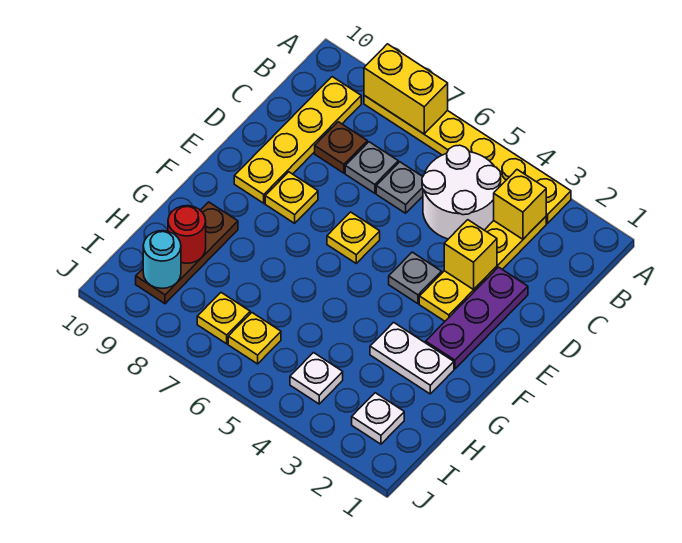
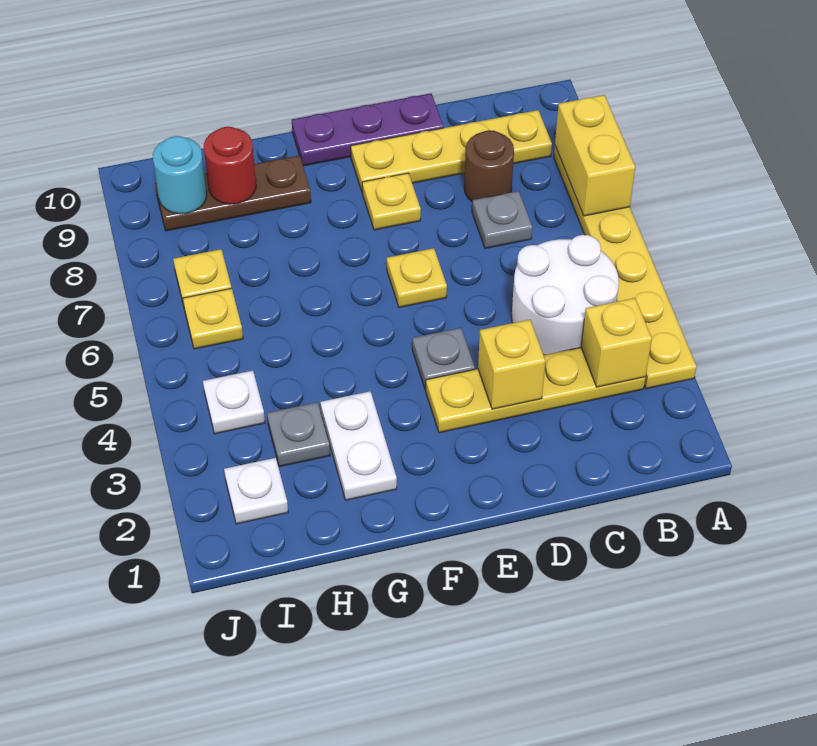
grey 1x1 plate [376,162,423,213] -> grey 1x1 plate moved to [267,402,330,467]
brown 1x1 plate [315,122,367,173] -> brown 1x1 round brick [464,130,514,202]
purple 1x3 plate [426,267,528,369] -> purple 1x3 plate moved to [292,93,443,166]

